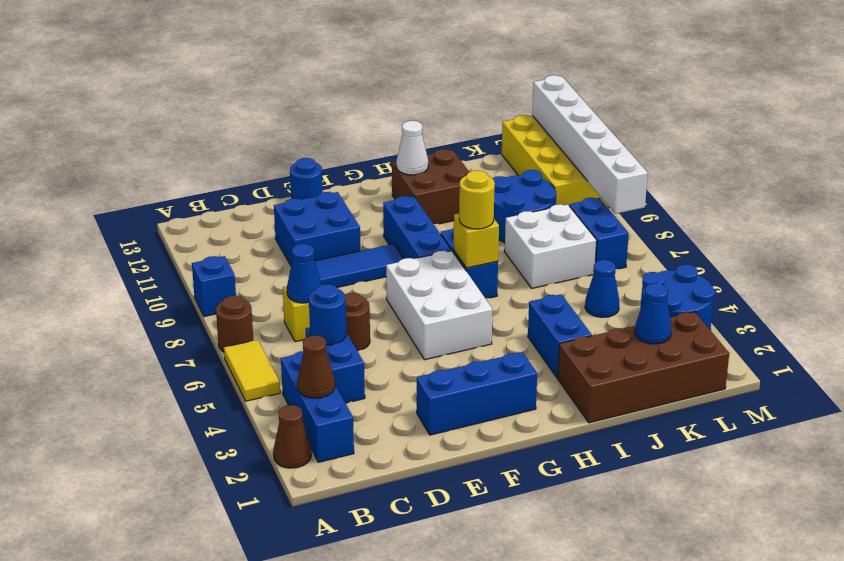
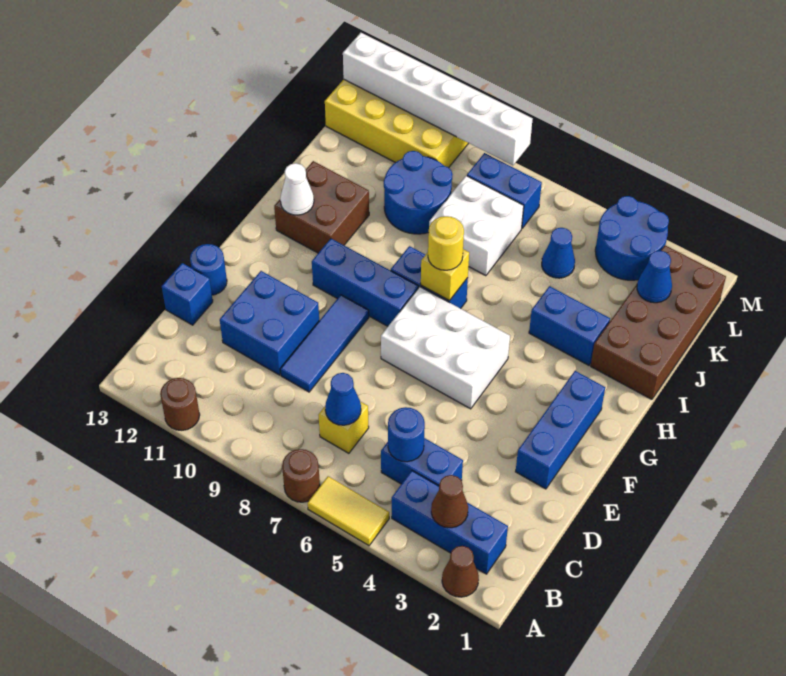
blue 1x1 brick [192,256,236,317] -> blue 1x1 brick moved to [162,263,213,325]
brown 1x1 round brick [345,293,370,351] -> brown 1x1 round brick moved to [160,378,200,430]

